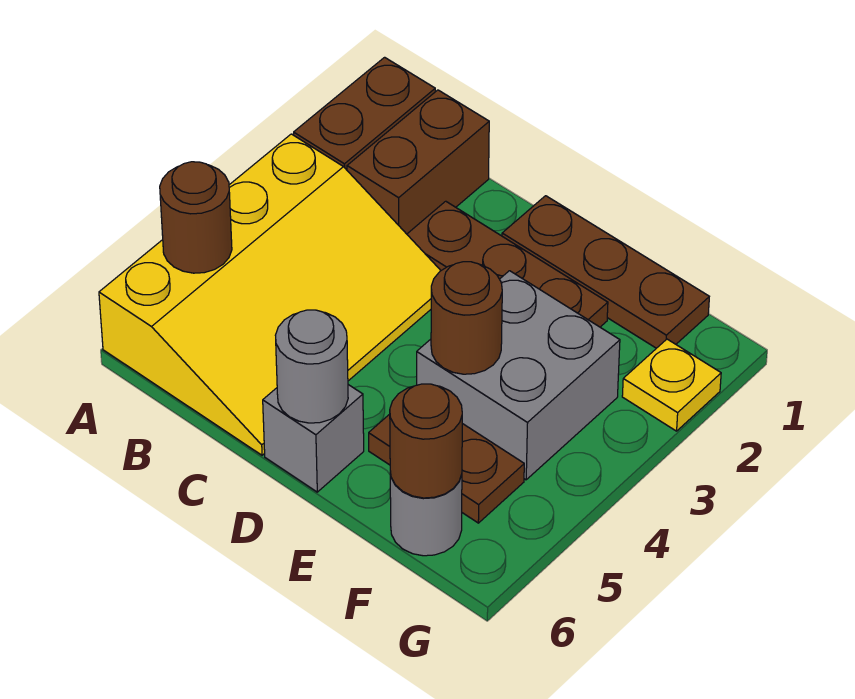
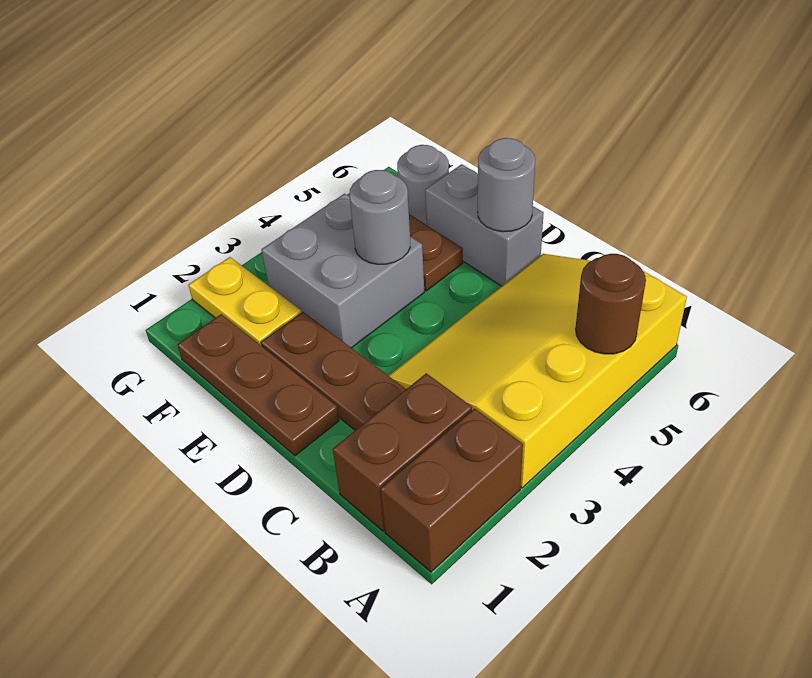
grey 1x1 brick [263,385,364,492] -> grey 1x2 brick [425,164,544,286]
brown 1x1 round brick [431,262,502,374] -> grey 1x1 round brick [350,170,410,264]
brown 1x1 round brick [390,384,462,498] -> none
yellow 1x1 plate [622,339,721,431] -> yellow 1x2 plate [188,257,302,345]

